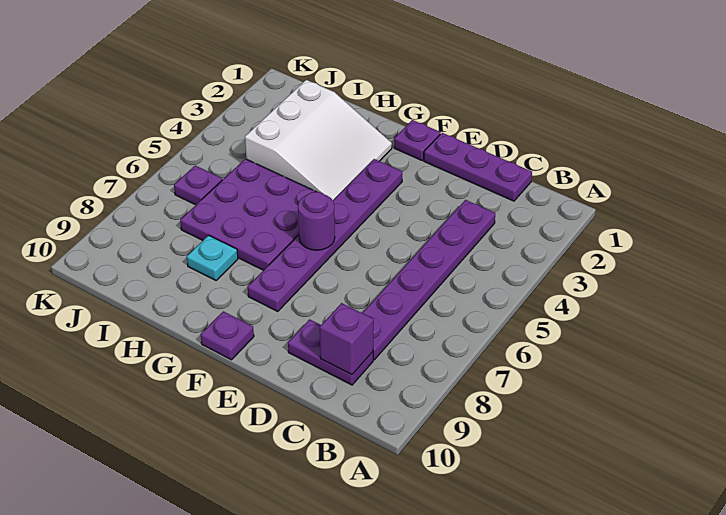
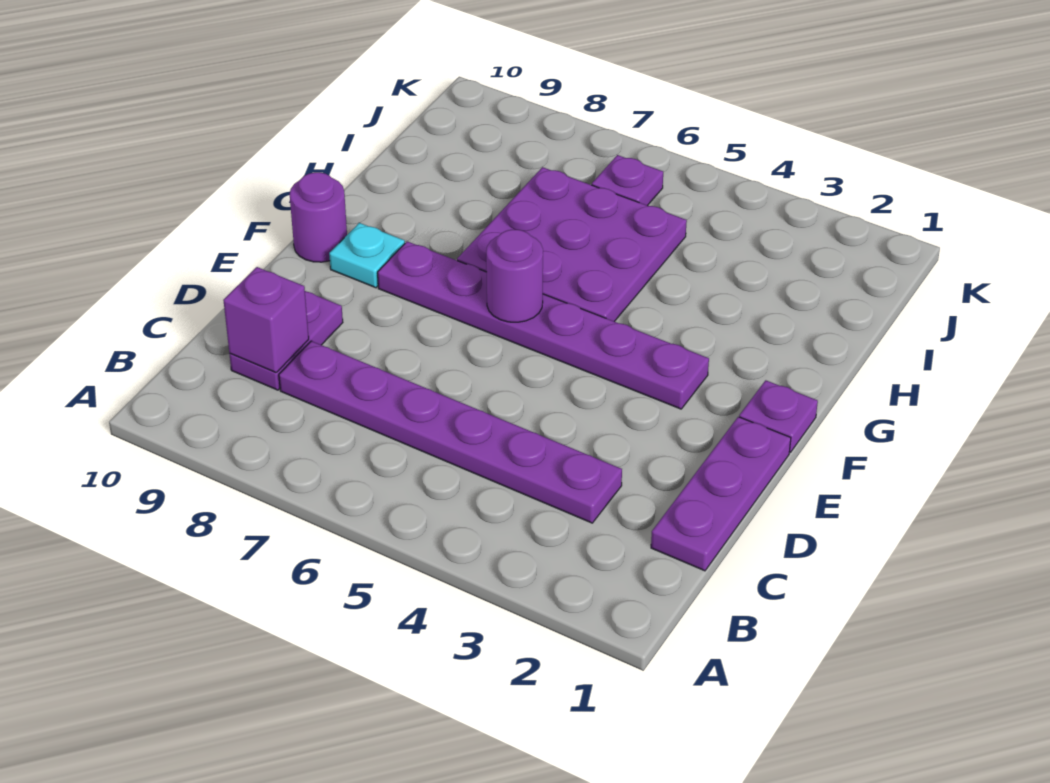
purple 1x1 plate [201,311,254,360] -> purple 1x1 round brick [290,172,347,262]
white 3x3 slope [245,80,392,200] -> none
cyan 1x1 plate [187,235,238,280] -> cyan 1x1 plate moved to [329,223,405,288]

